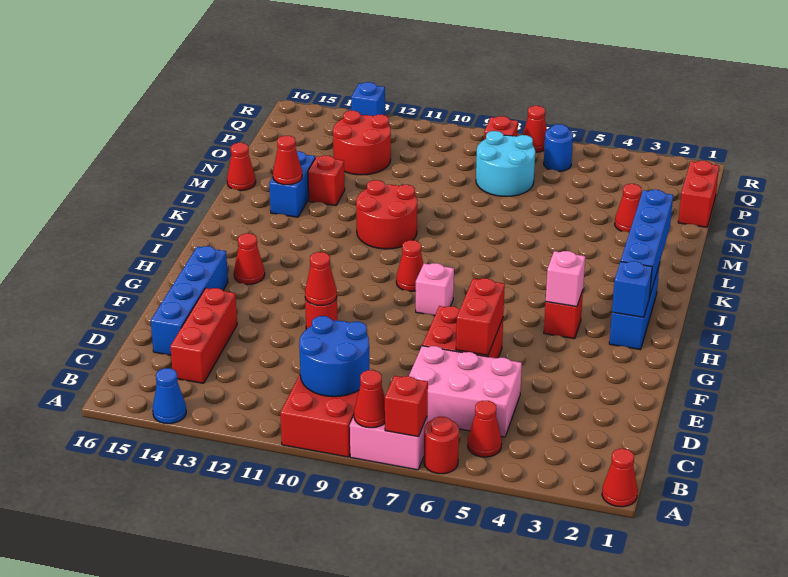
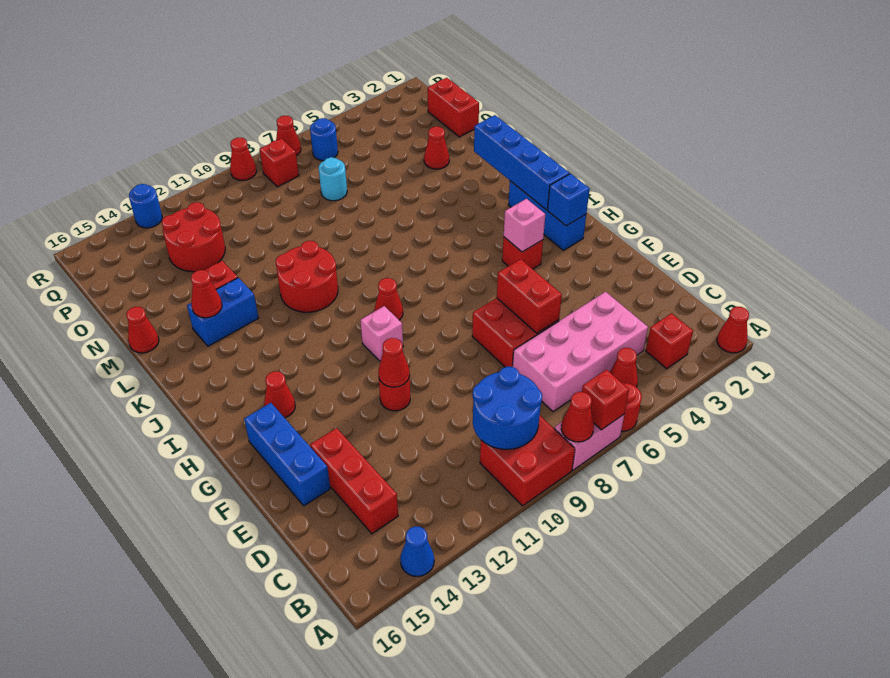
none -> red 1x1 brick [646,313,693,368]
pink 2x3 brick [409,346,522,437] -> pink 2x4 brick [513,292,648,412]
blue 1x4 brick [151,246,228,355] -> blue 1x3 brick [244,403,330,506]
pink 1x1 brick [416,263,454,316] -> pink 1x1 brick moved to [360,306,403,361]
blue 1x2 brick [269,151,315,217] -> blue 1x2 brick turned to [187,278,258,346]
cyan 2x2 round brick [476,131,535,197] -> cyan 1x1 round brick [319,157,347,201]
none -> red 1x1 cone [230,138,256,180]
blue 1x1 brick [351,82,385,116] -> blue 1x1 round brick [129,184,162,228]

